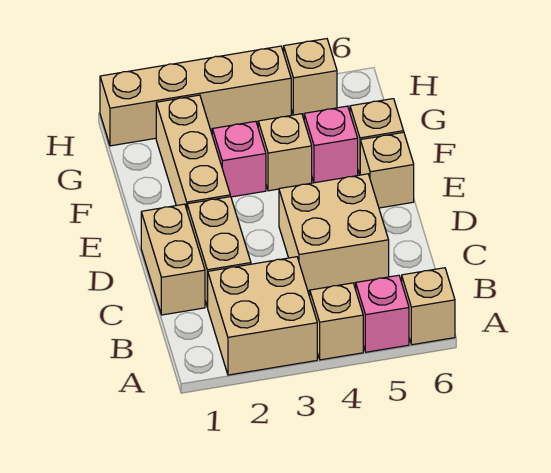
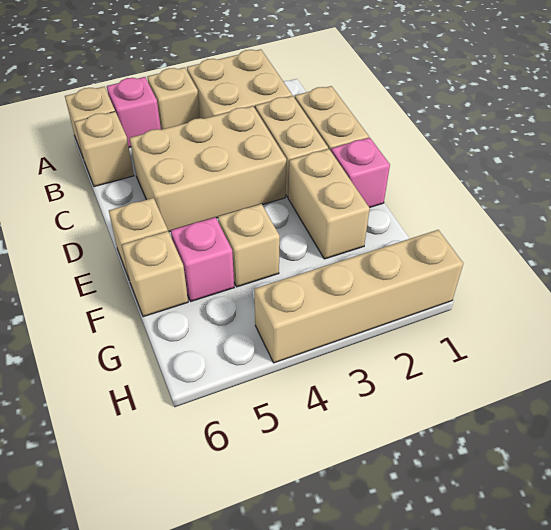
tan 2x2 brick [279,174,389,291] -> tan 2x3 brick [130,106,286,232]
tan 1x3 brick [156,95,230,209] -> tan 1x2 brick [288,149,370,259]
pink 1x1 brick [212,121,266,197] -> pink 1x1 brick moved to [331,138,390,208]
tan 1x1 brick [284,39,337,115] -> tan 1x1 brick moved to [75,112,134,187]

